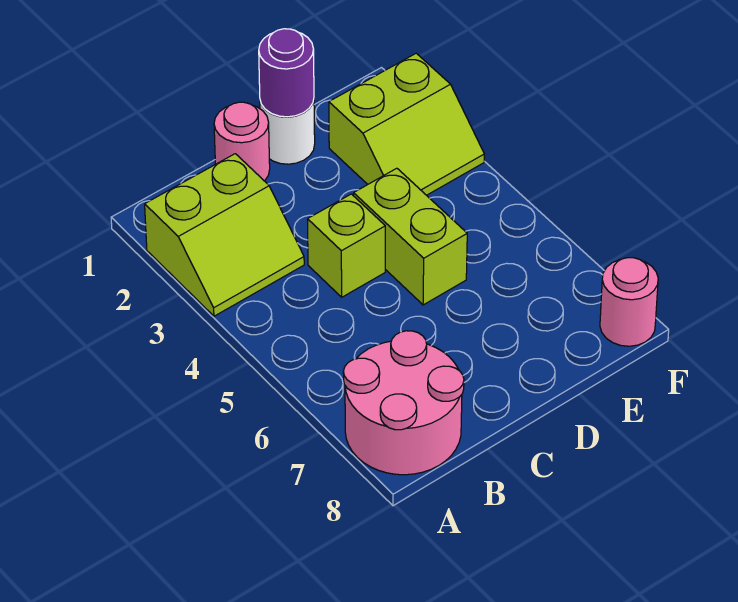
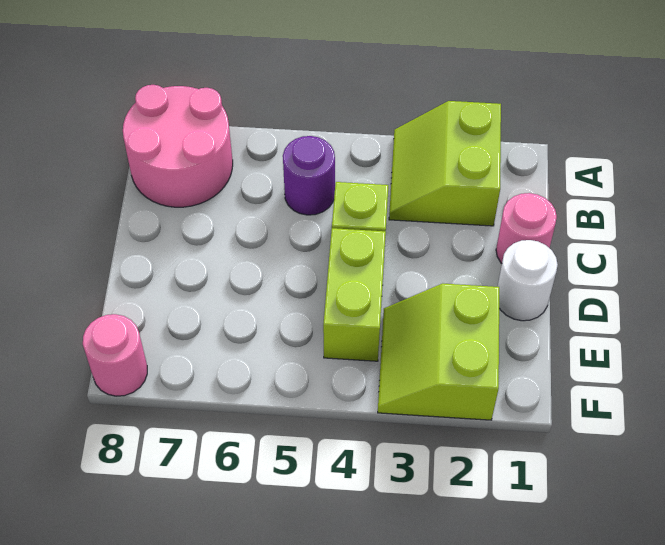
purple 1x1 round brick [259,29,314,117] -> purple 1x1 round brick moved to [283,136,335,215]
lime 1x2 brick [354,168,467,305] -> lime 1x2 brick turned to [323,228,386,361]

